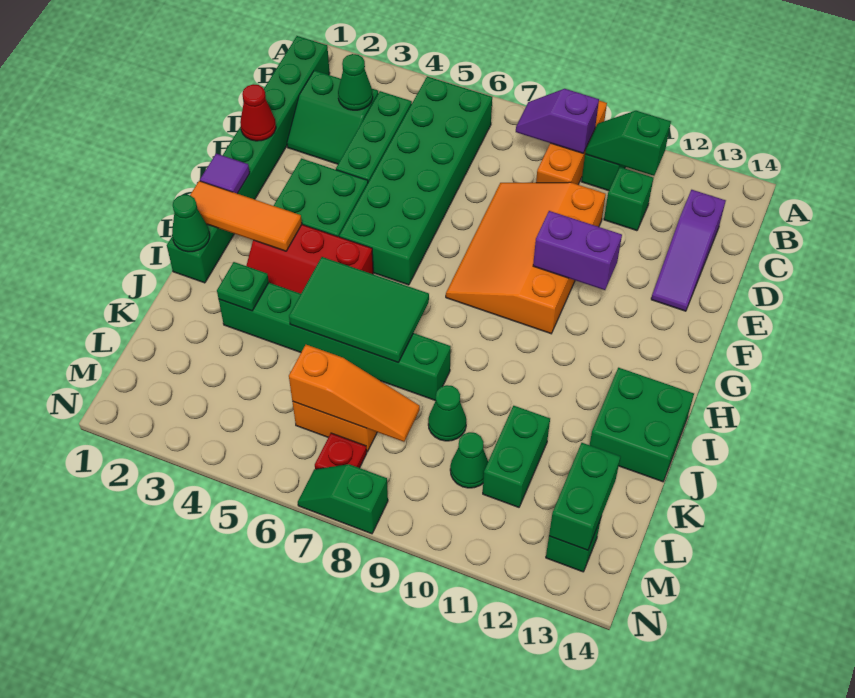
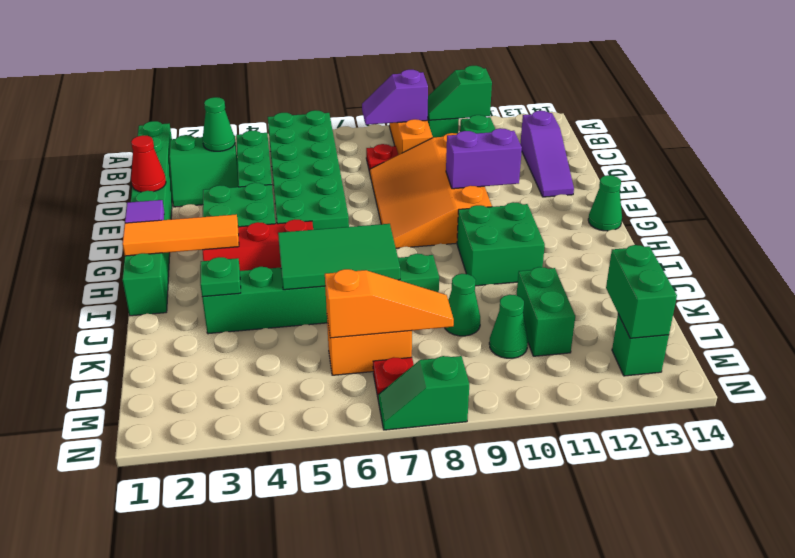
none -> red 1x1 plate [366,144,398,172]
green 1x1 cone [172,195,210,252] -> green 1x1 cone moved to [588,175,622,231]
green 2x2 brick [590,368,694,482] -> green 2x2 brick moved to [457,202,545,286]

